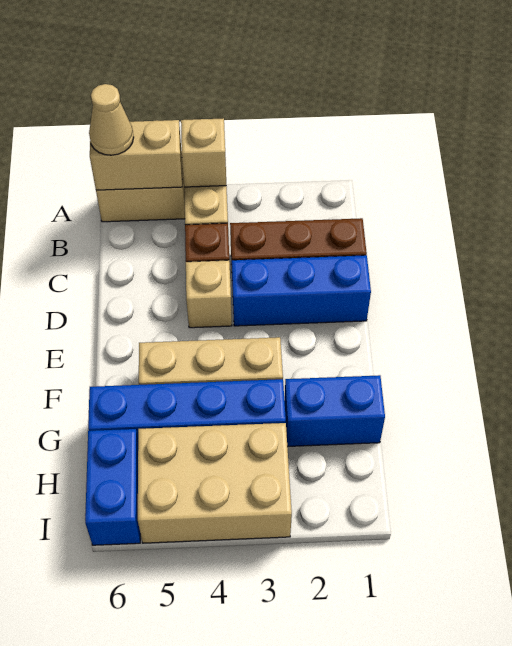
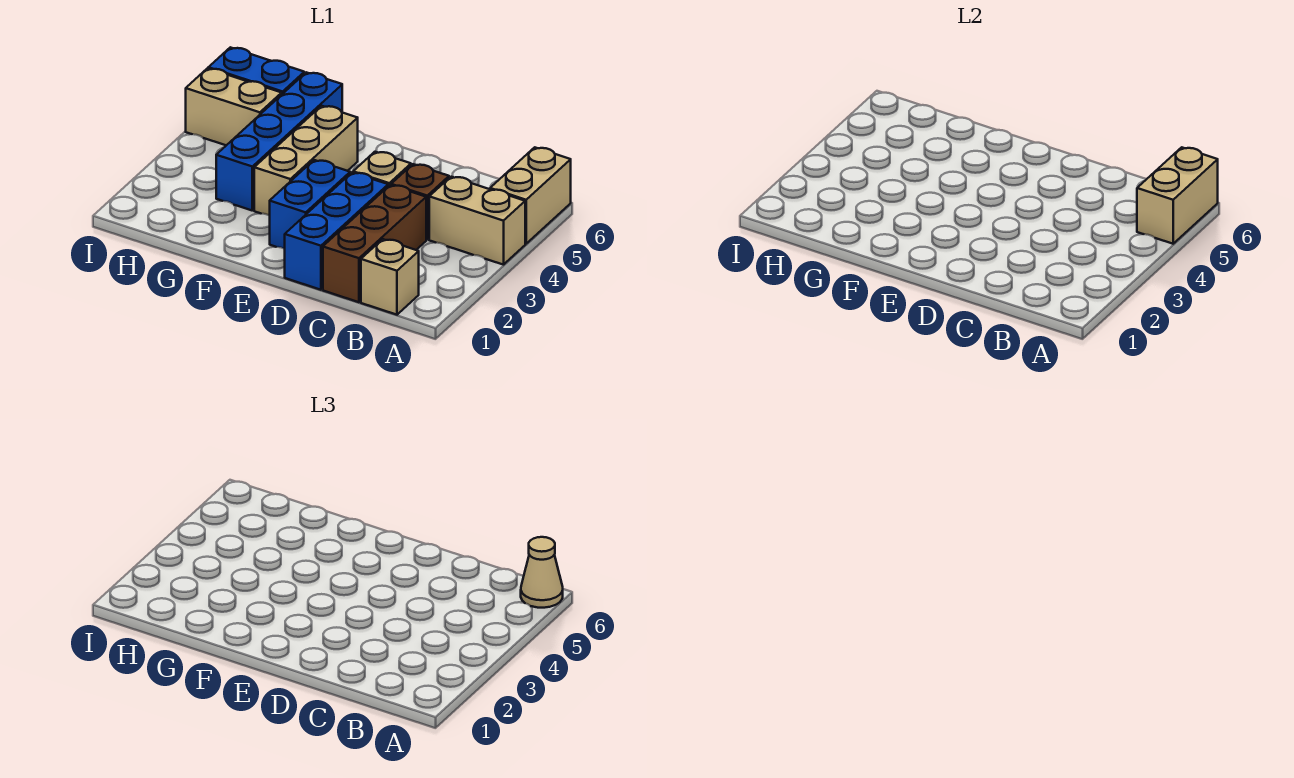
tan 1x1 brick [181,118,226,187] -> tan 1x1 brick moved to [361,239,419,315]
blue 1x2 brick [284,375,385,446] -> blue 1x2 brick moved to [270,160,350,249]
tan 2x3 brick [138,423,292,543] -> tan 1x2 brick [186,68,282,145]

